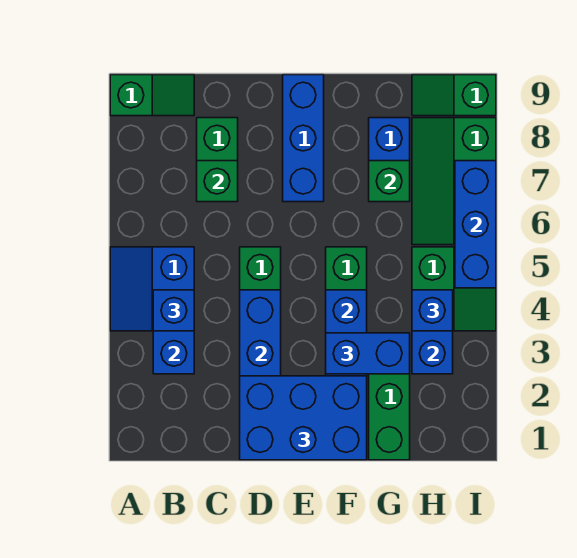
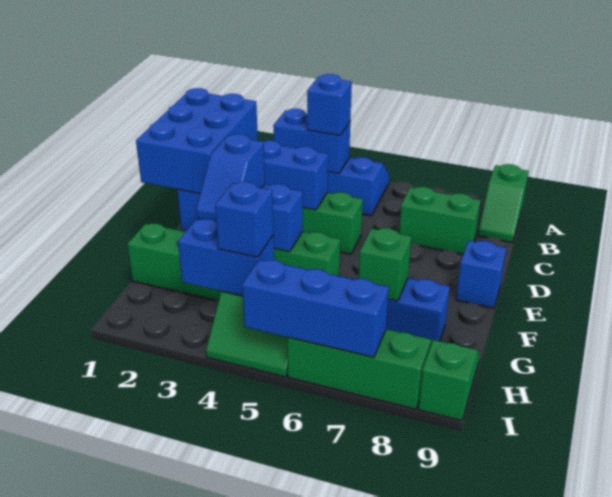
green 1x1 brick [197,161,238,202] -> none
blue 1x3 brick [283,75,324,202] -> blue 1x1 brick [456,241,506,308]
blue 1x2 brick [326,333,410,374] -> blue 1x2 slope [196,134,265,221]

